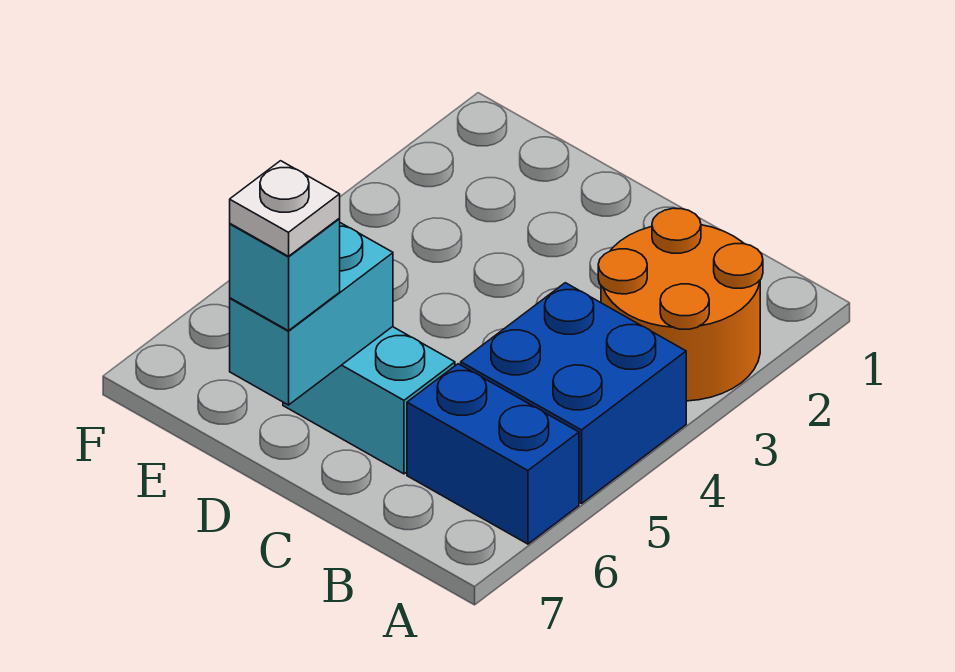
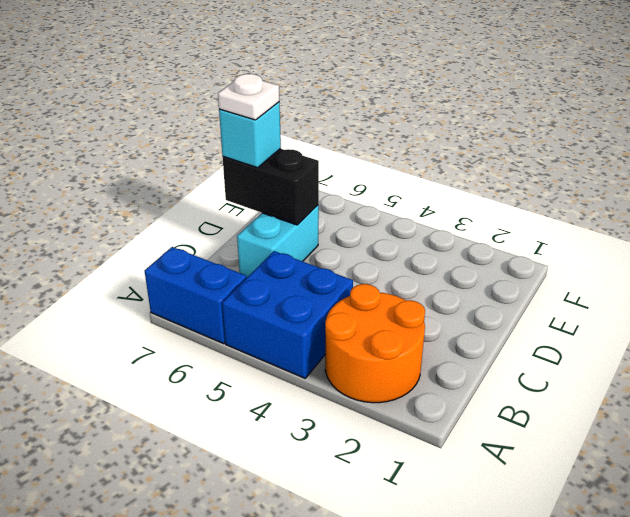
blue 1x2 brick [407,364,579,544] -> blue 1x2 brick turned to [145,247,247,344]
cyan 1x2 brick [230,223,393,405] -> black 1x2 brick [223,149,319,225]

